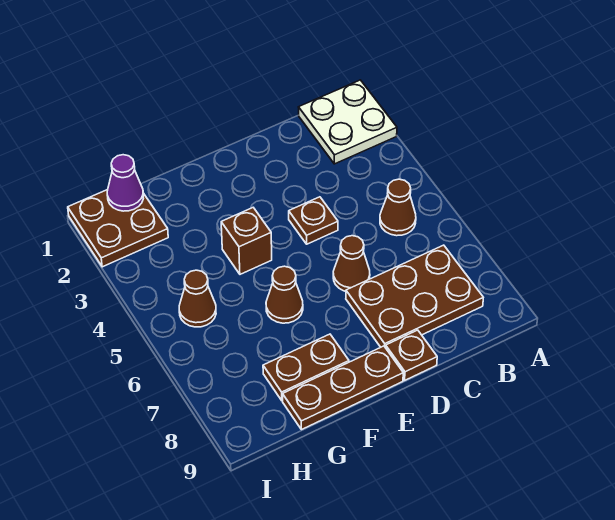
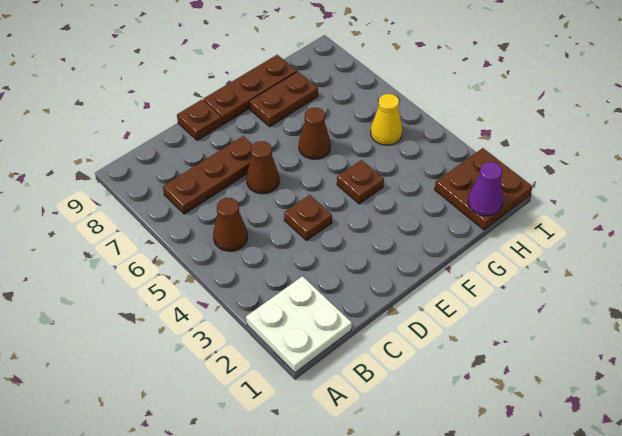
brown 2x3 plate [346,245,483,348] -> brown 1x3 plate [163,136,253,214]
brown 1x1 brick [221,208,272,274] -> brown 1x1 plate [337,160,384,204]
brown 1x1 cone [179,270,216,327] -> yellow 1x1 cone [371,94,402,145]

